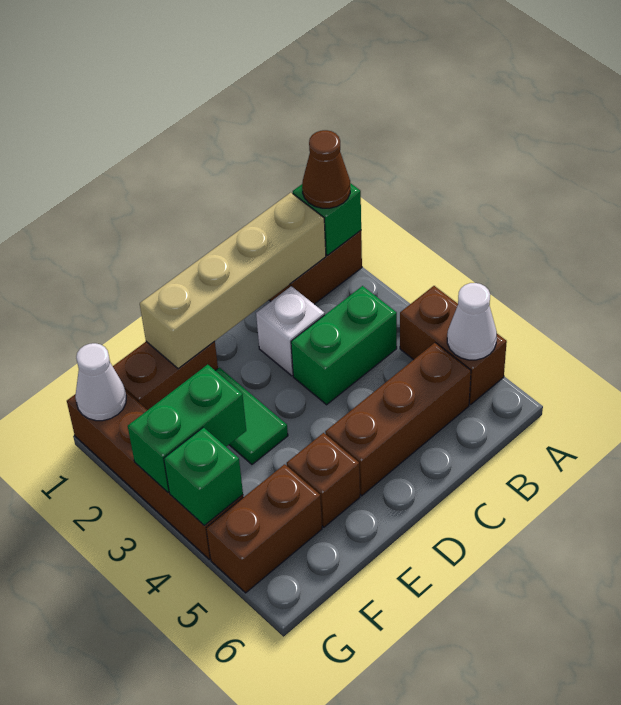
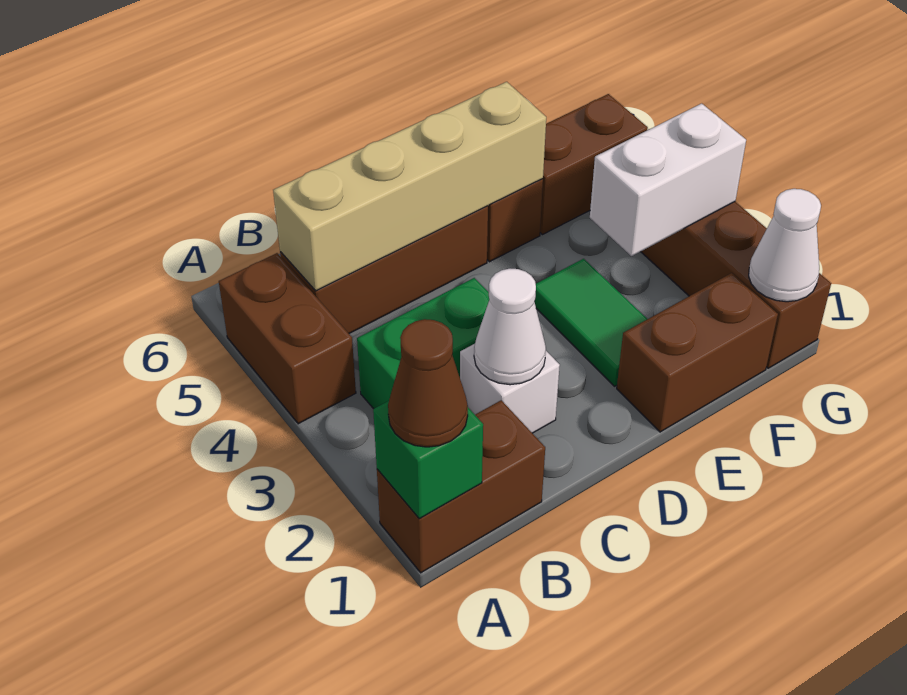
white 1x1 cone [447,283,497,360] -> white 1x1 cone moved to [474,269,546,385]
tan 1x4 brick [140,193,326,369] -> tan 1x4 brick moved to [273,82,546,291]
green 1x2 brick [128,365,246,492] -> white 1x2 brick [590,104,746,256]
green 1x1 brick [164,427,243,526] -> none

